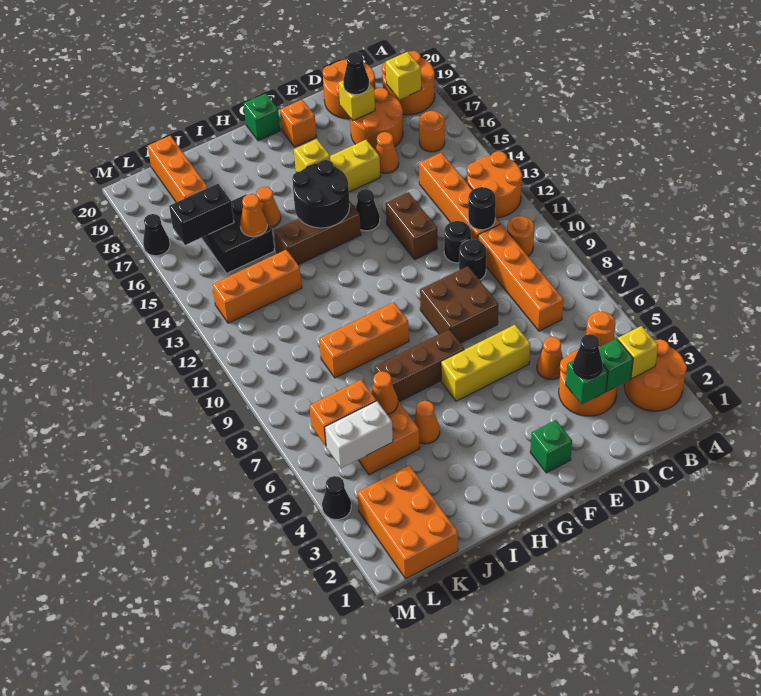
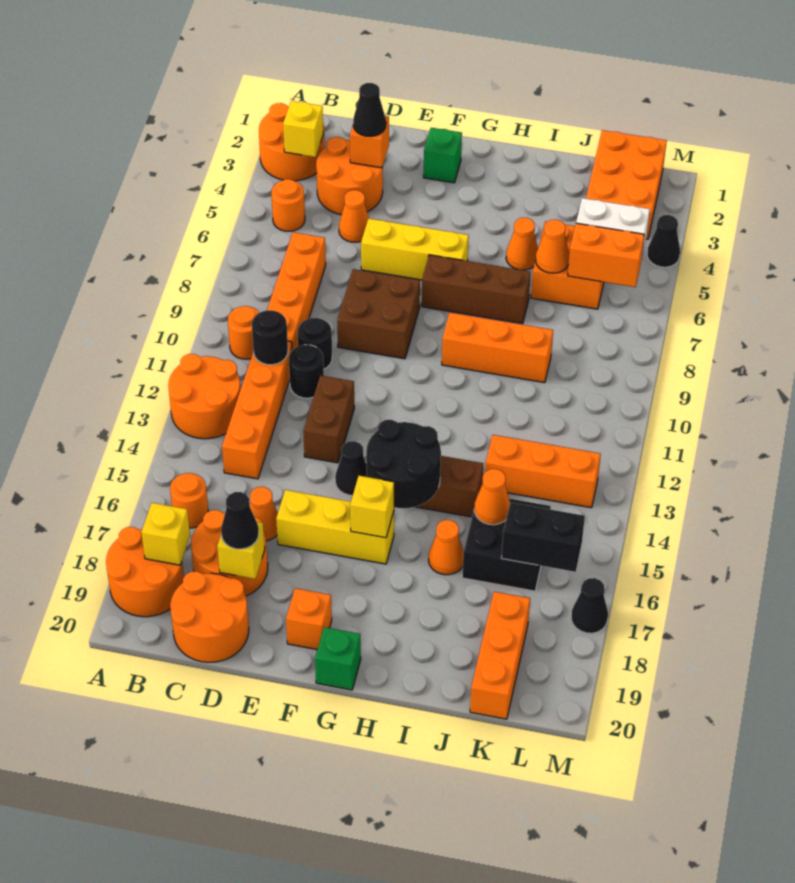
green 1x1 brick [599,339,633,391] -> none
green 1x1 brick [566,361,608,404] -> orange 1x1 brick [350,116,389,168]

